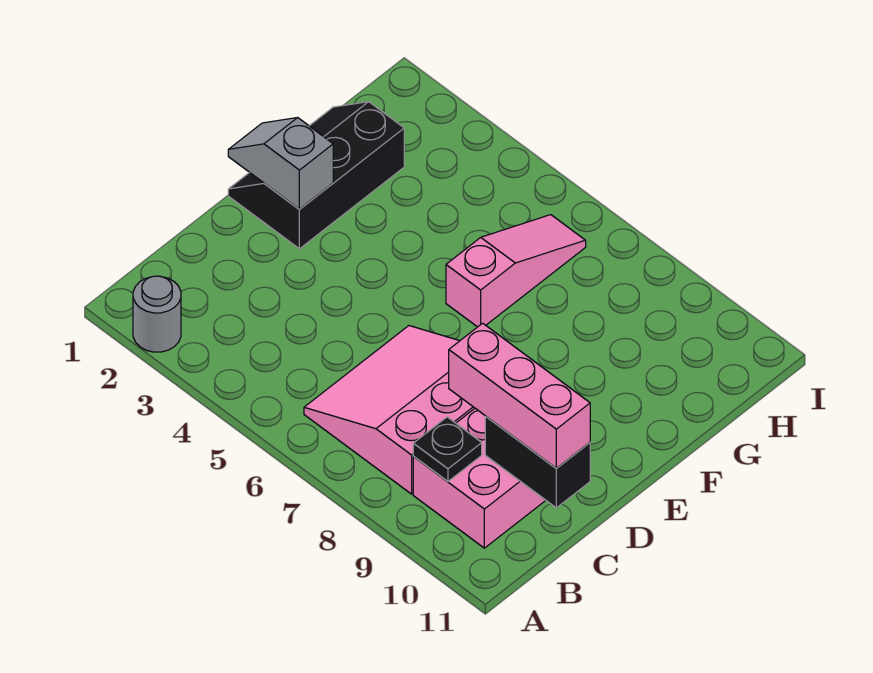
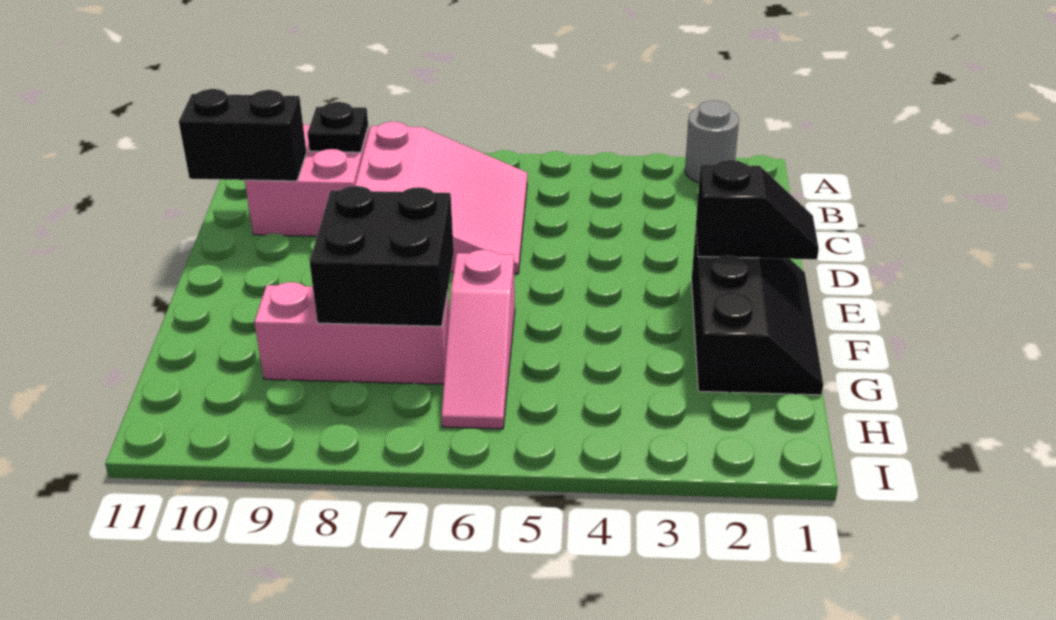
pink 1x3 brick [449,323,590,468] -> pink 1x3 brick moved to [254,282,449,384]
grey 1x2 slope [228,118,333,209] -> black 1x2 slope [696,160,819,259]
none -> black 2x2 brick [310,186,454,326]

